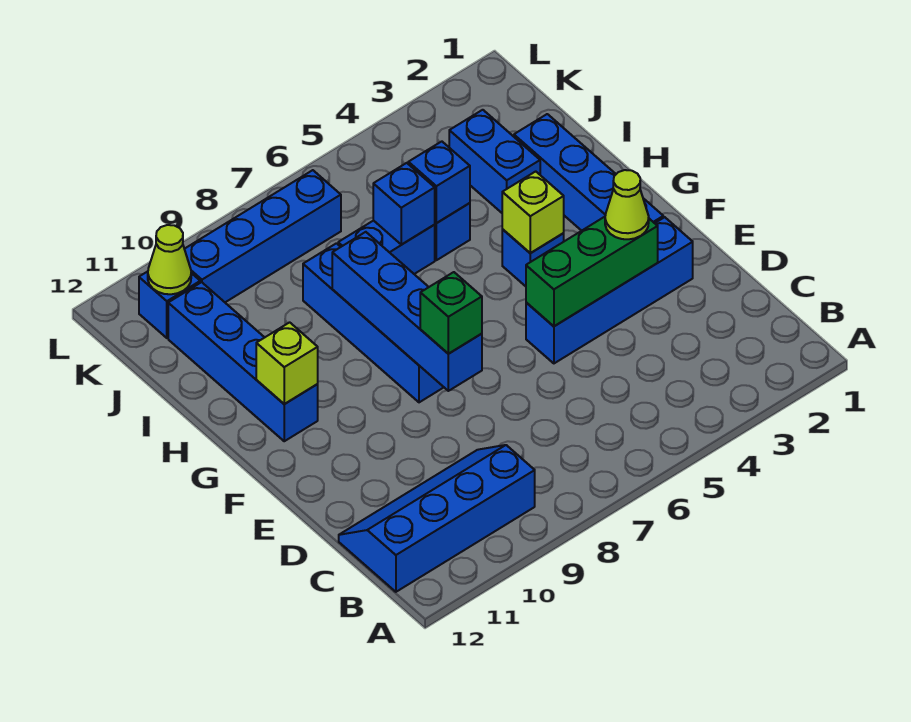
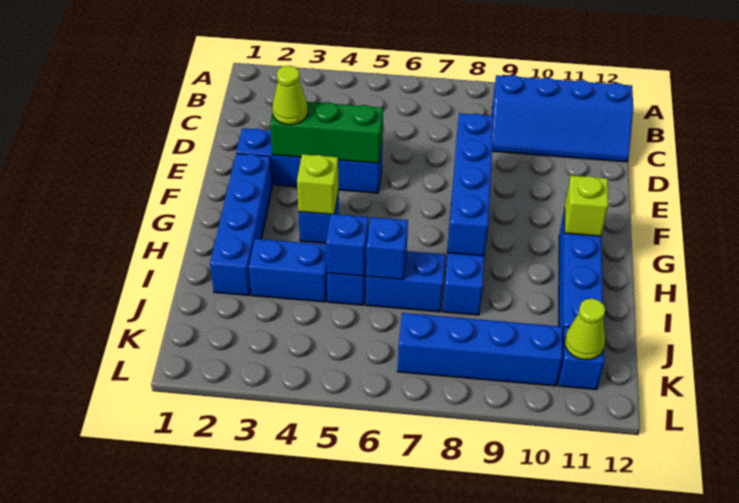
green 1x1 brick [420,272,482,354] -> none
blue 1x2 brick [449,110,540,213] -> blue 1x2 brick turned to [249,239,327,302]

